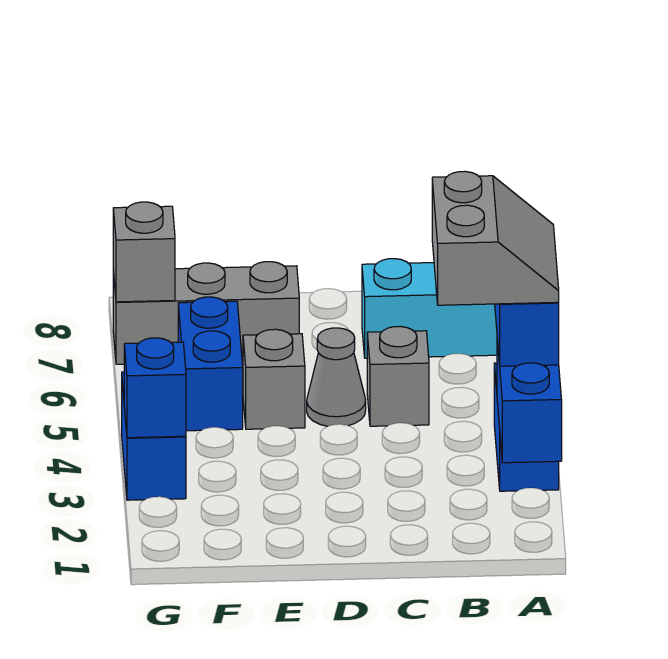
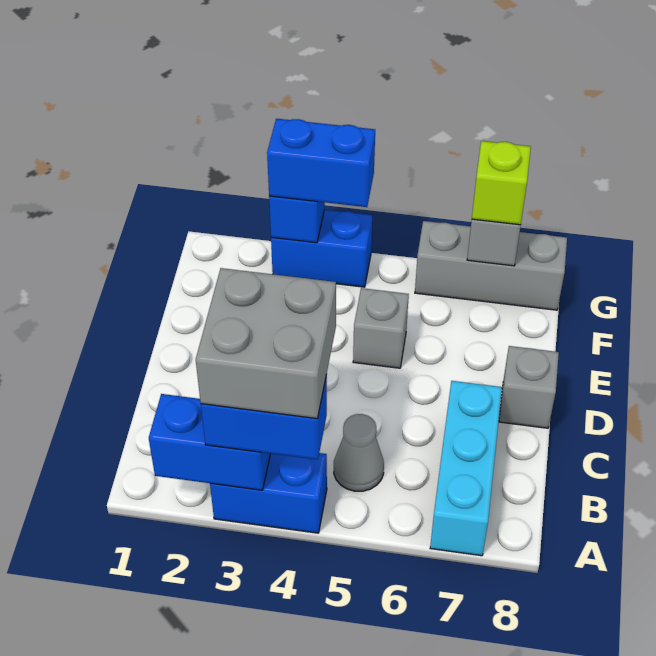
grey 2x2 slope [432,171,559,305] -> grey 2x2 brick [196,268,336,419]
grey 1x1 brick [367,326,429,426] -> grey 1x1 brick moved to [499,346,559,428]
grey 1x1 cone [307,328,366,426] -> grey 1x1 cone moved to [334,414,384,491]
grey 1x3 brick [113,262,299,364] -> grey 1x3 brick turned to [415,221,567,310]
blue 1x2 brick [178,297,243,431] -> blue 1x2 brick moved to [267,119,375,207]
none -> lime 1x1 brick [472,141,531,225]

